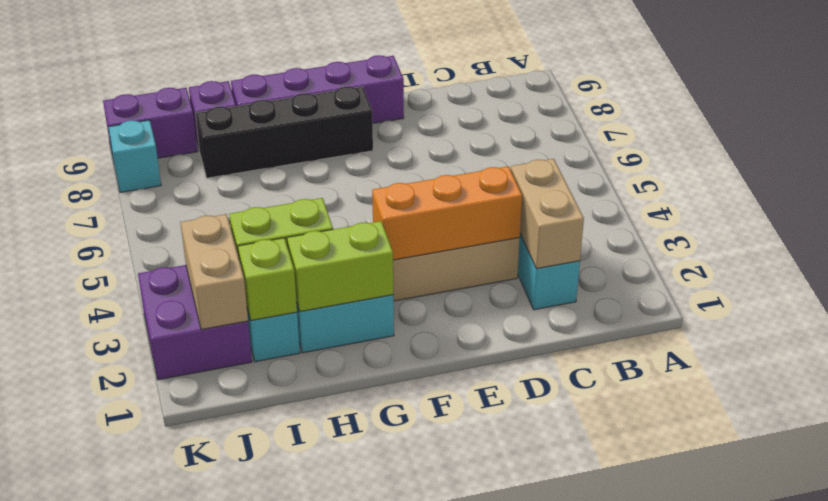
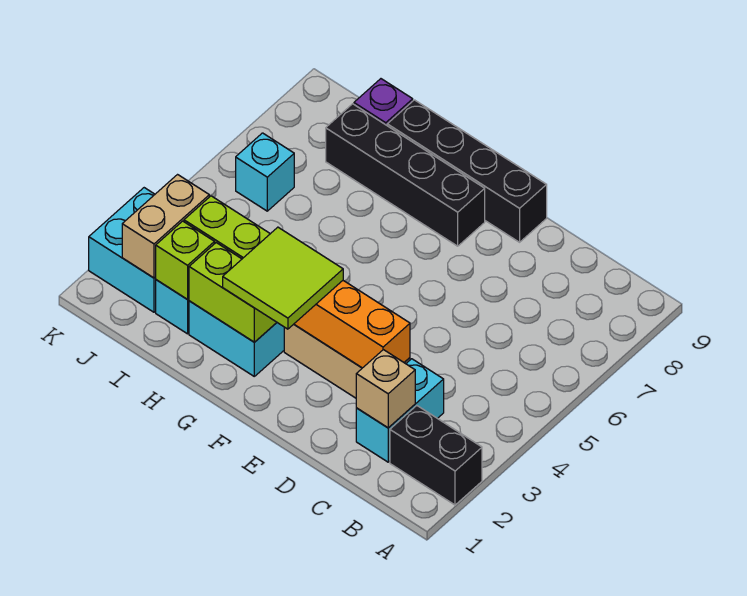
none -> black 1x2 brick [390,406,482,505]
tan 1x2 brick [511,159,584,269] -> tan 1x1 brick [356,350,415,428]
purple 1x4 brick [231,55,404,124] -> black 1x4 brick [387,100,547,242]
none -> lime 2x2 tile [223,227,343,329]
purple 2x2 brick [138,265,252,380] -> cyan 2x2 brick [89,188,156,312]
purple 1x2 brick [103,88,197,161] -> none
cyan 1x1 brick [108,120,161,192] -> cyan 1x1 brick moved to [236,133,294,211]

